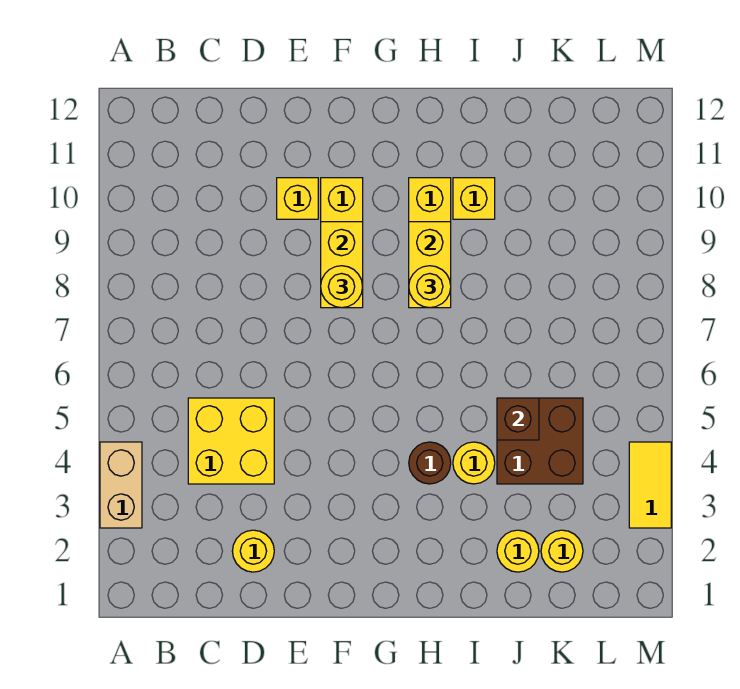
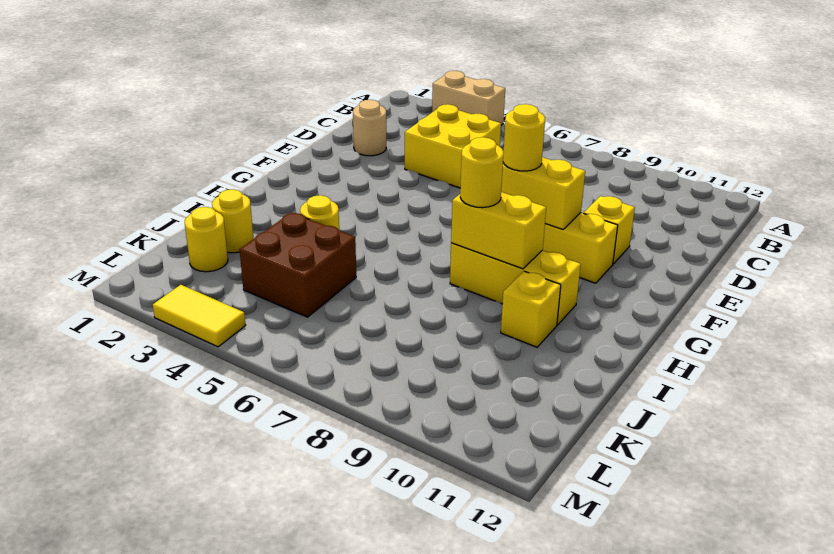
yellow 1x1 round brick [232,530,274,572] -> tan 1x1 round brick [353,100,386,156]
brown 1x1 round brick [409,442,451,484] -> none
brown 1x1 brick [497,398,539,440] -> none

